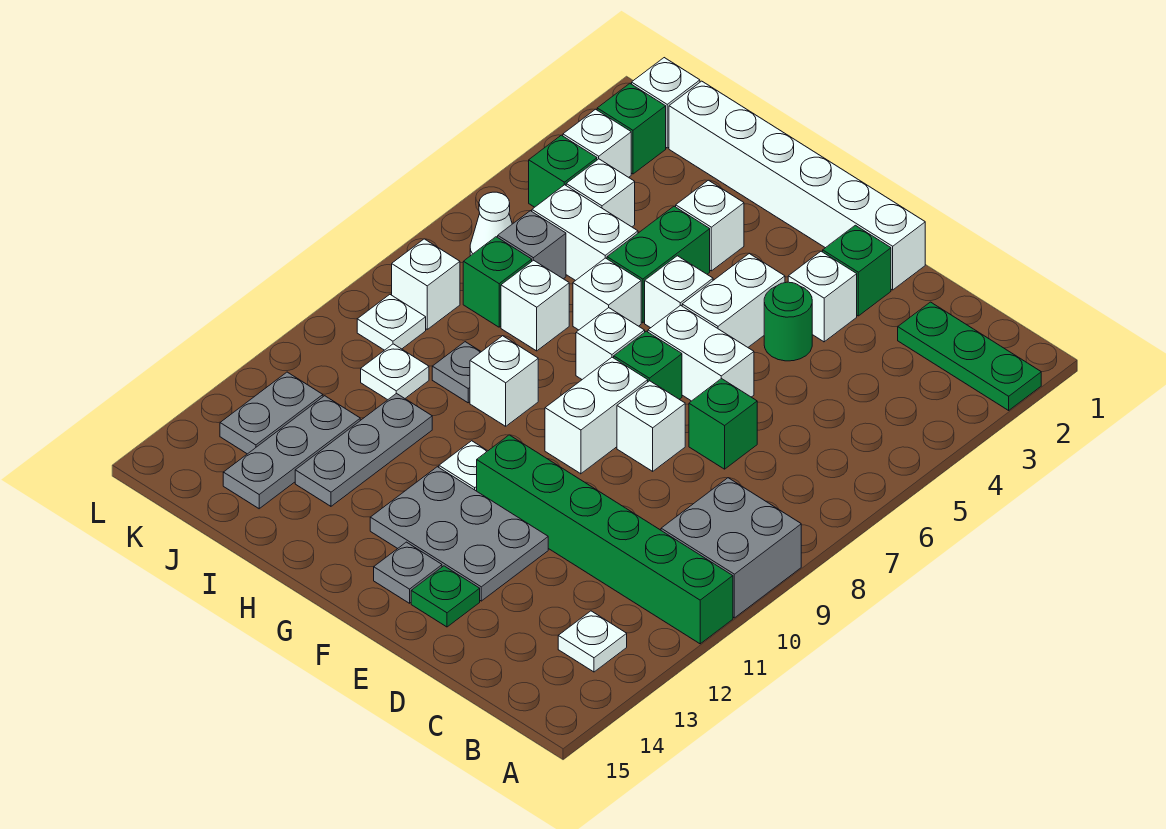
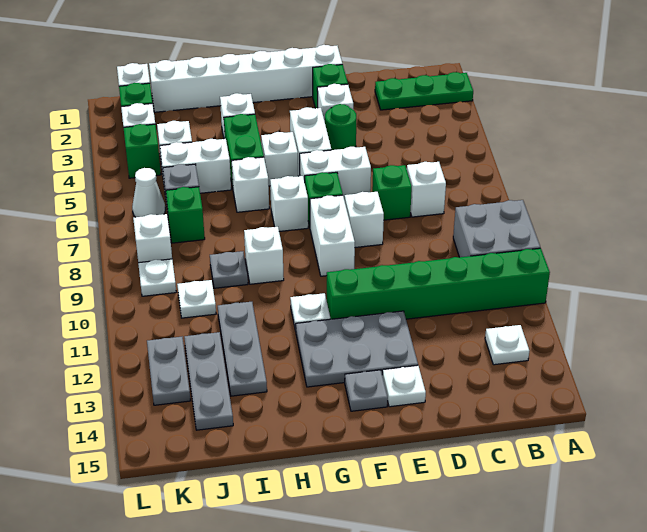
green 1x1 plate [411,566,480,627] -> white 1x1 plate [382,365,426,407]
white 1x1 brick [501,260,569,351] -> white 1x1 brick moved to [407,162,446,217]

